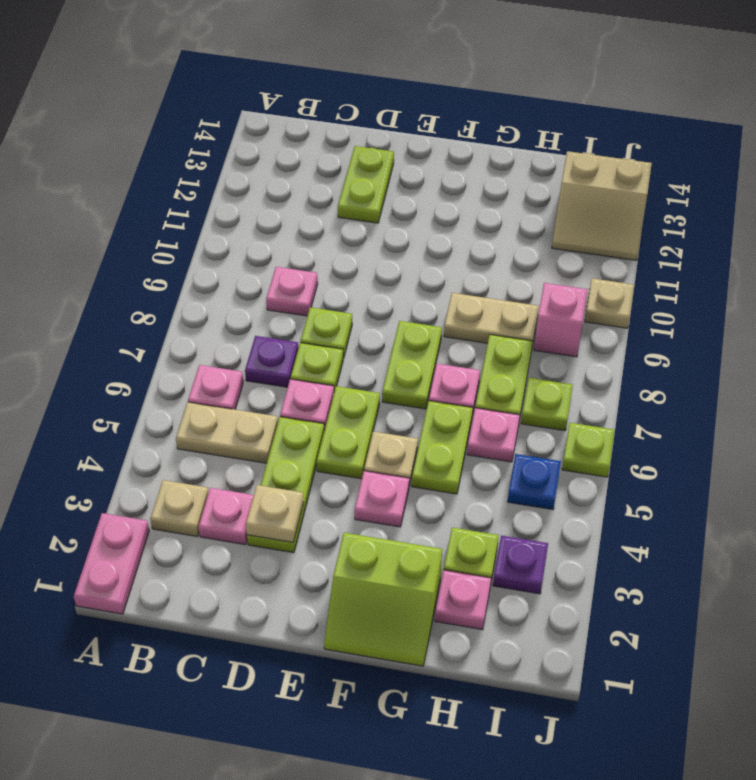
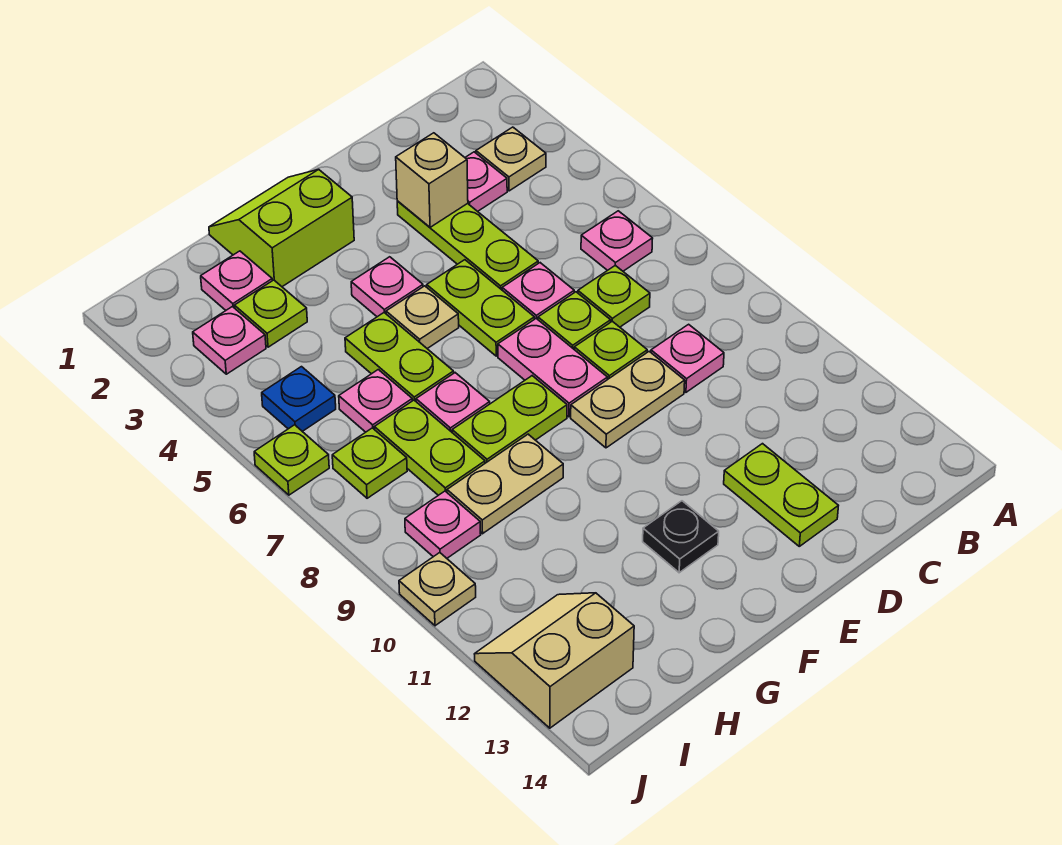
pink 1x2 plate [74,513,149,614] -> pink 1x2 plate moved to [498,319,607,417]
tan 1x2 plate [176,402,278,463] -> tan 1x2 plate moved to [571,351,685,448]
purple 1x1 plate [245,336,298,387] -> lime 1x1 plate [578,265,650,327]
tan 1x1 plate [246,485,303,542] -> tan 1x1 brick [396,133,468,227]
lime 1x2 plate [382,321,442,409] -> lime 1x2 plate turned to [452,376,567,463]
none -> black 1x1 plate [643,501,719,573]
purple 1x1 plate [493,536,548,594] -> pink 1x1 plate [193,307,266,374]
pink 1x1 brick [534,283,588,357] -> pink 1x1 plate [405,491,481,558]

